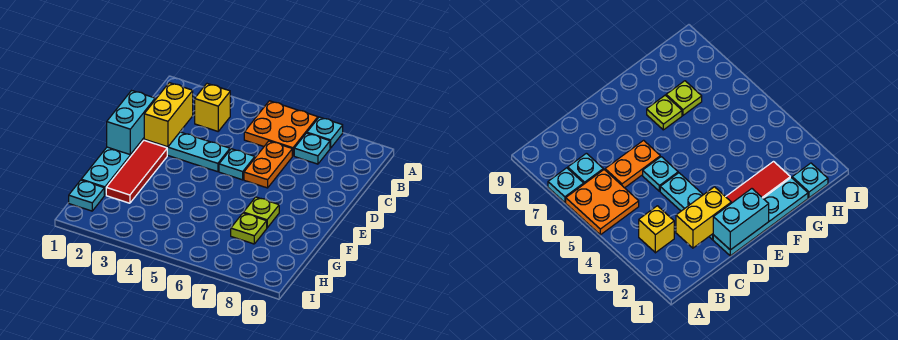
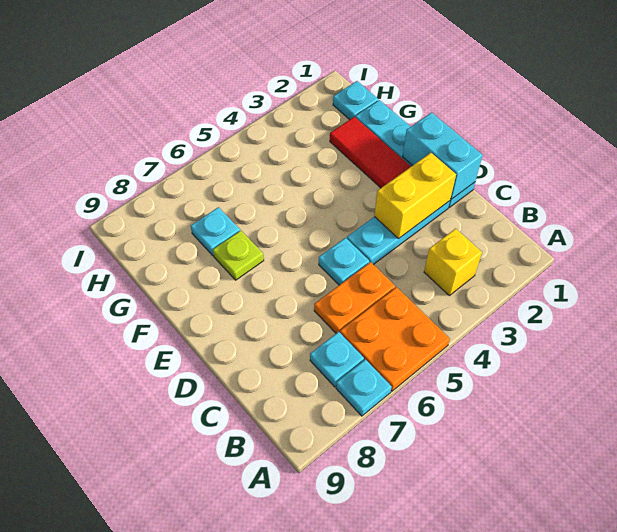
yellow 1x2 brick [144,83,193,147] -> yellow 1x2 brick turned to [374,153,456,239]
orange 1x2 plate [244,141,292,188] -> orange 1x2 plate turned to [314,262,395,333]
lime 1x1 plate [231,213,267,244] -> cyan 1x1 plate [191,207,240,256]

